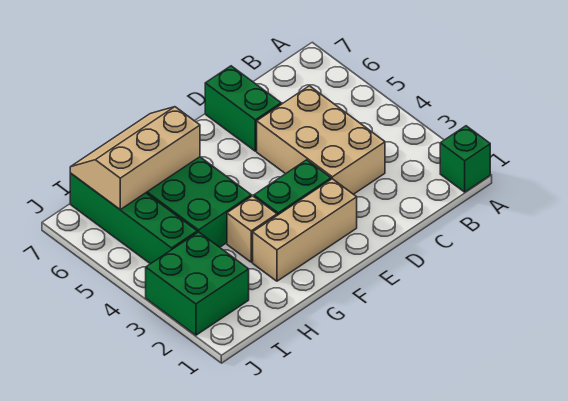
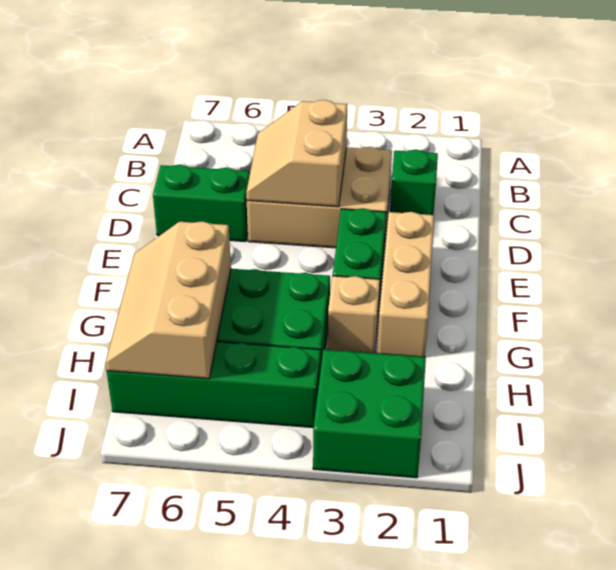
green 1x1 brick [440,126,490,192] -> green 1x1 brick moved to [390,150,438,215]
none -> tan 2x2 slope [246,100,347,207]

